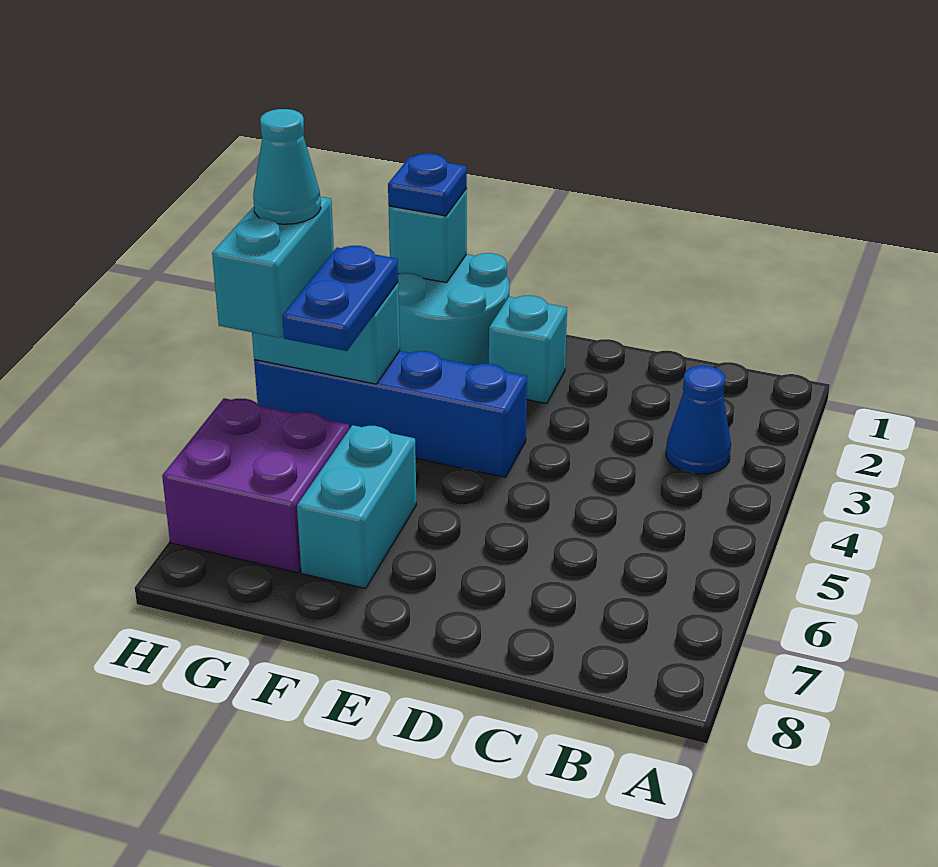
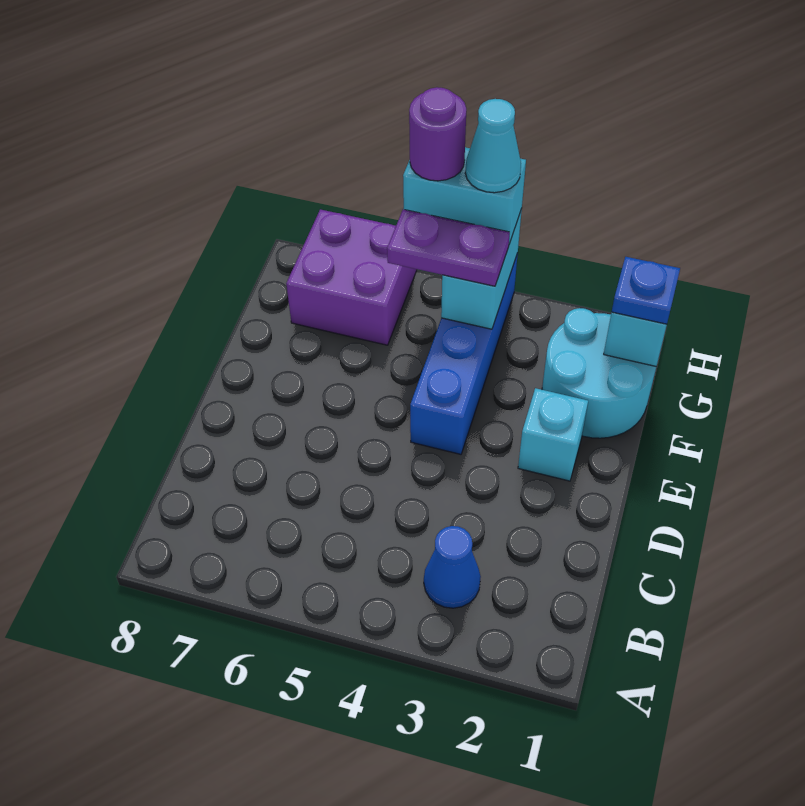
cyan 1x2 brick [297,425,416,588] -> none
blue 1x2 plate [282,246,398,351] -> purple 1x2 plate [387,209,510,286]
none -> purple 1x1 round brick [409,87,466,181]

